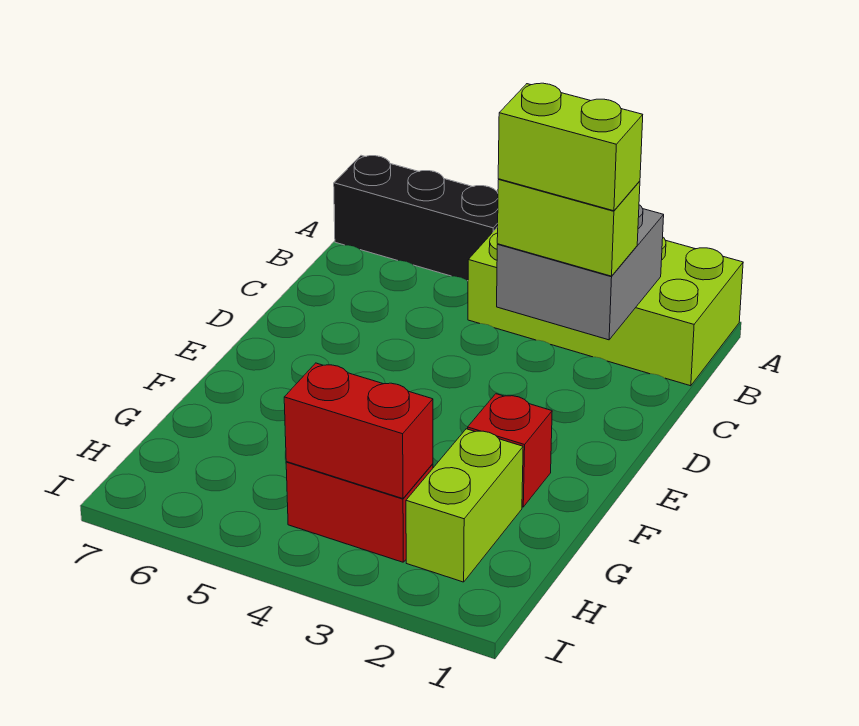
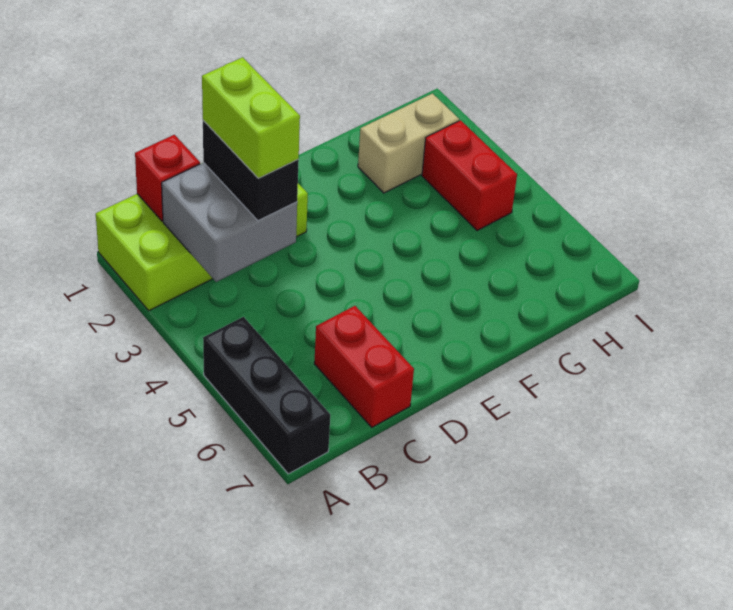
lime 2x4 brick [468,227,743,386] -> lime 2x4 brick turned to [96,184,308,311]
lime 1x2 brick [497,179,640,276] -> black 1x2 brick [203,120,299,221]
red 1x1 brick [468,394,552,507] -> red 1x1 brick moved to [135,135,200,221]
lime 1x2 brick [406,429,523,582] -> tan 1x2 brick [358,94,459,193]
red 1x2 brick [284,363,433,499] -> red 1x2 brick moved to [314,306,414,427]

